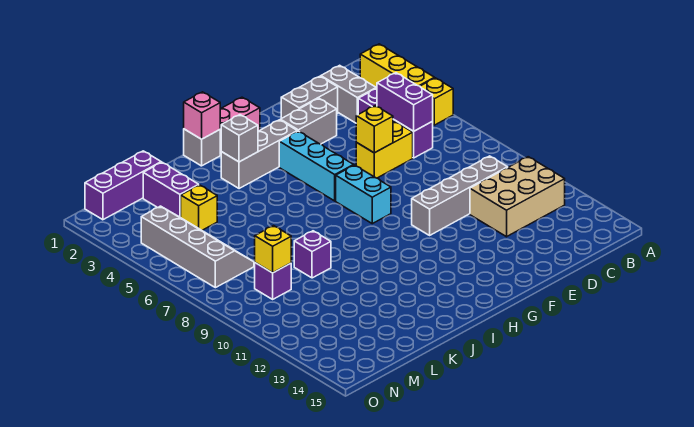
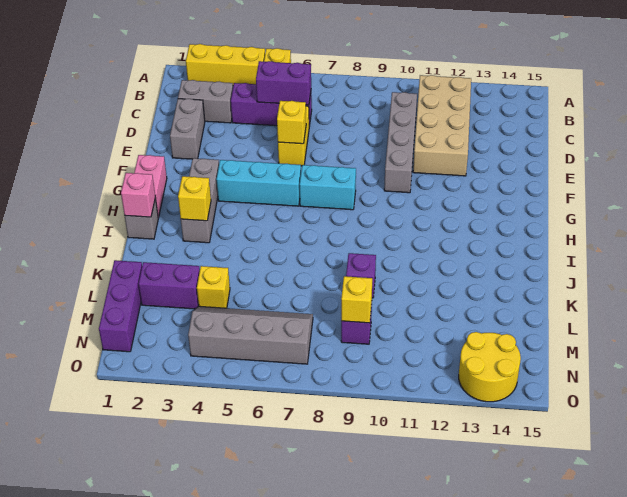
tan 2x3 brick [470,157,565,237] -> tan 2x4 brick [413,75,471,176]
grey 1x2 brick [280,98,337,144] -> none
grey 1x1 brick [221,115,258,162] -> yellow 1x1 brick [178,176,211,221]
none -> yellow 2x2 round brick [459,332,521,402]

